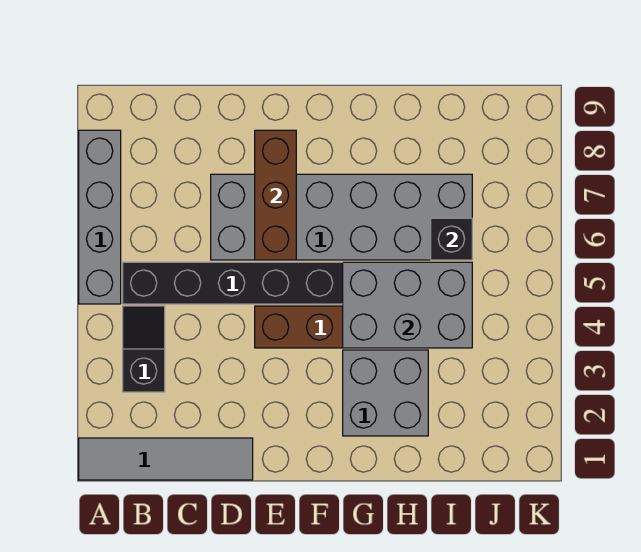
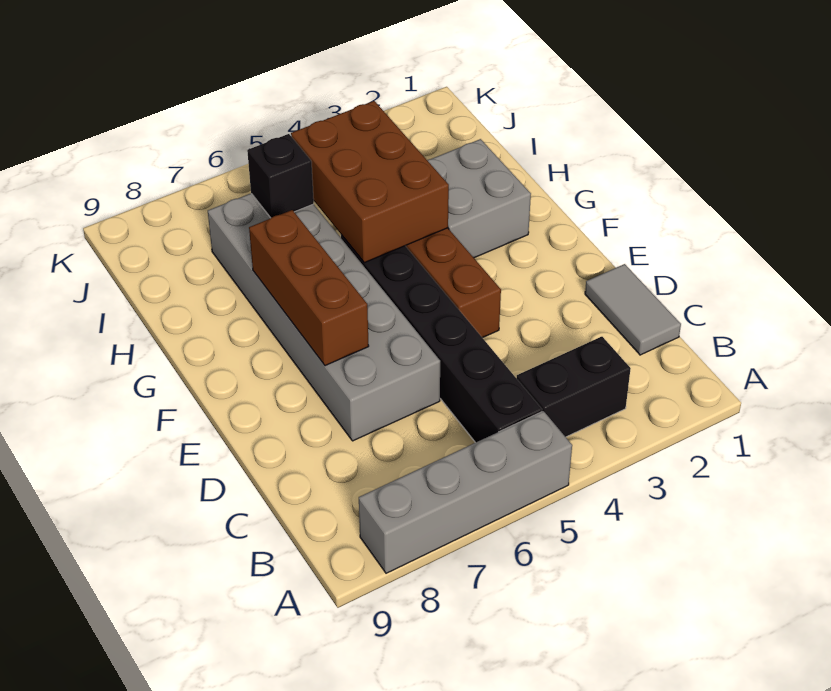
grey 1x4 tile [79,438,253,480] -> grey 1x2 tile [585,264,681,355]
black 1x2 slope [123,306,165,392] -> black 1x2 brick [517,337,631,437]
brown 1x3 brick [255,130,296,260] -> brown 1x3 brick turned to [249,210,369,366]
grey 2x3 brick [343,262,472,348] -> brown 2x3 brick [291,101,449,263]

